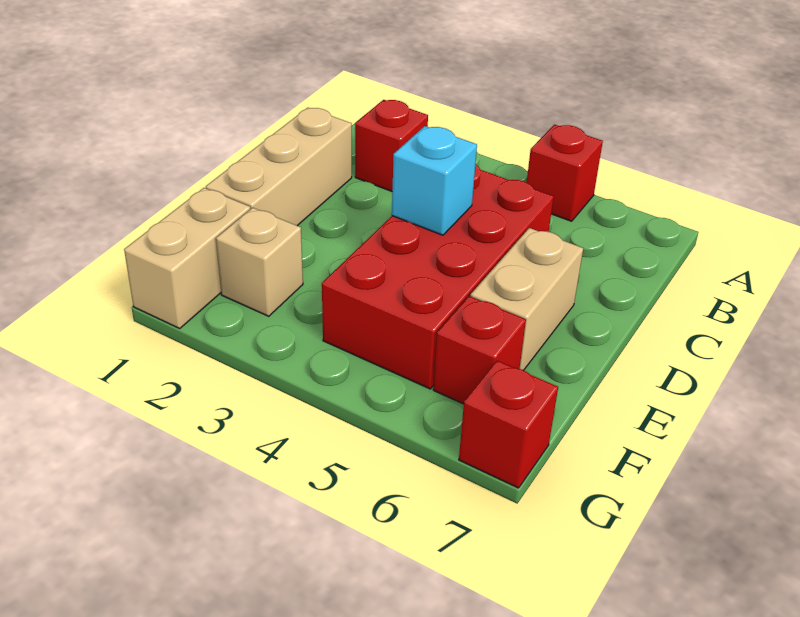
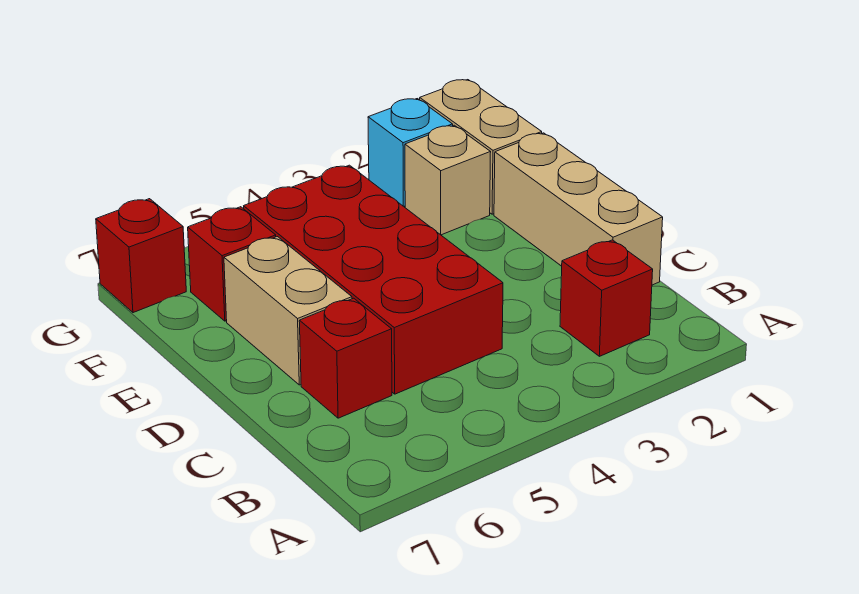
red 1x1 brick [527,125,603,221] -> red 1x1 brick moved to [299,298,392,418]
cyan 1x1 brick [392,126,477,235] -> cyan 1x1 brick moved to [368,99,453,206]

